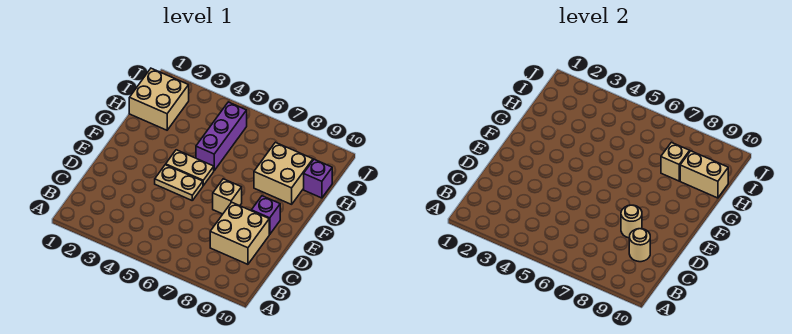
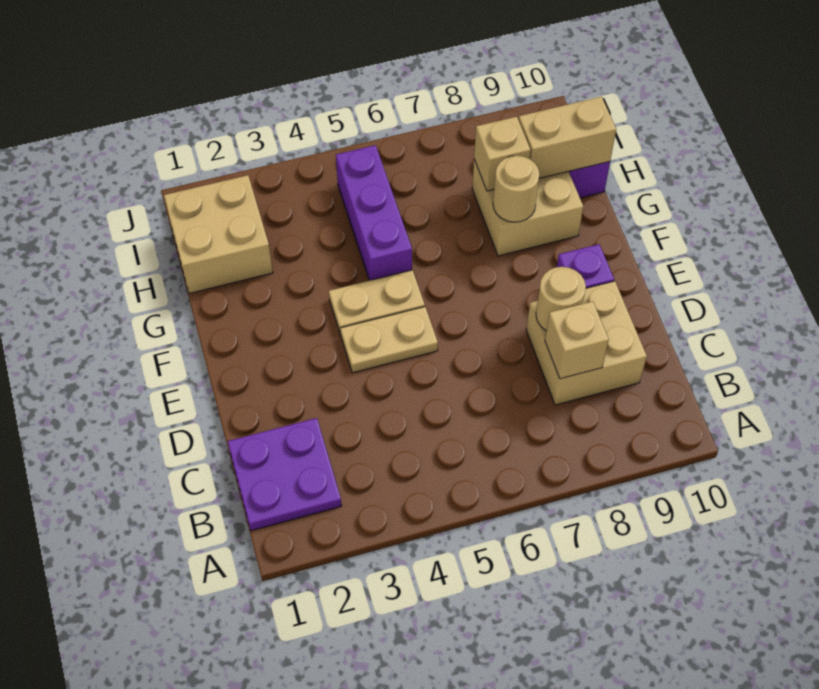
none -> purple 2x2 plate [228,418,342,531]
tan 1x1 round brick [629,229,650,262] -> tan 1x1 round brick moved to [493,156,539,222]
tan 1x1 brick [213,179,242,214] -> tan 1x1 brick moved to [545,301,609,379]

